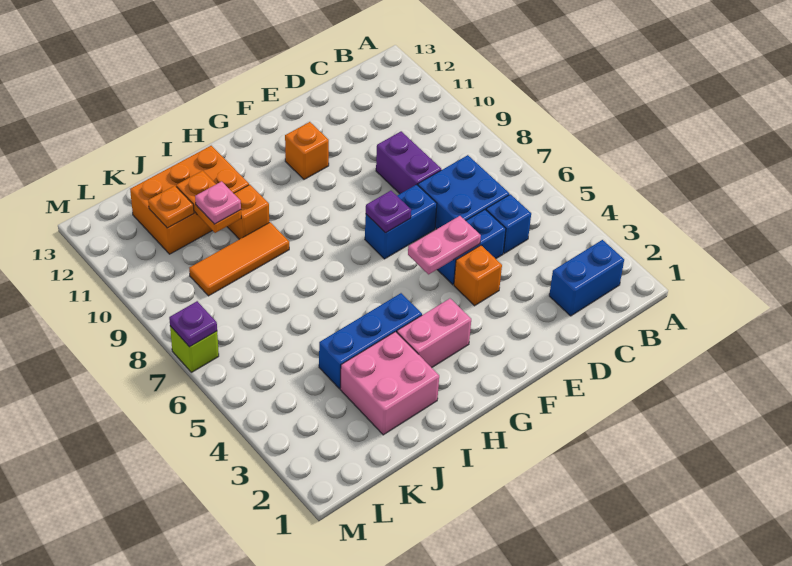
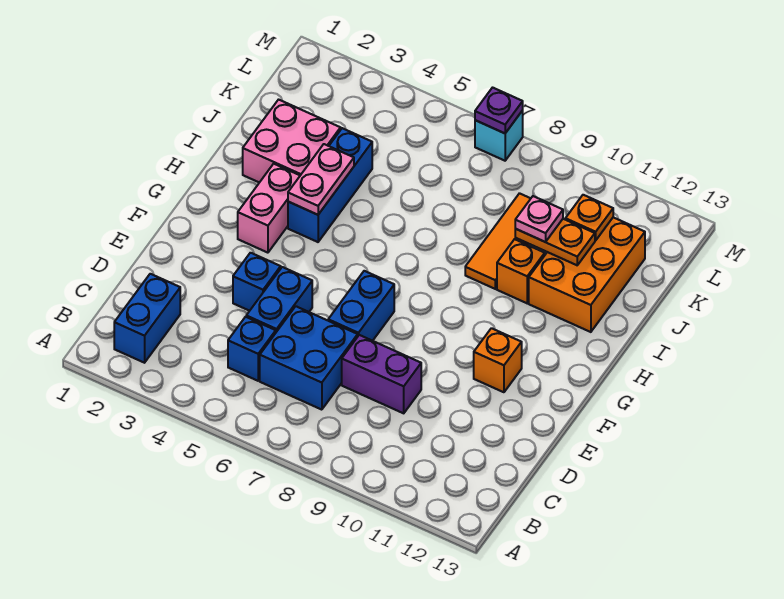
orange 1x1 brick [454,245,502,306] -> blue 1x1 brick [233,253,281,311]
pink 1x2 plate [408,216,481,274] -> pink 1x2 plate moved to [288,144,354,215]
purple 1x1 plate [366,191,411,233] -> none
lime 1x1 brick [170,326,219,372] -> cyan 1x1 brick [475,111,523,161]

